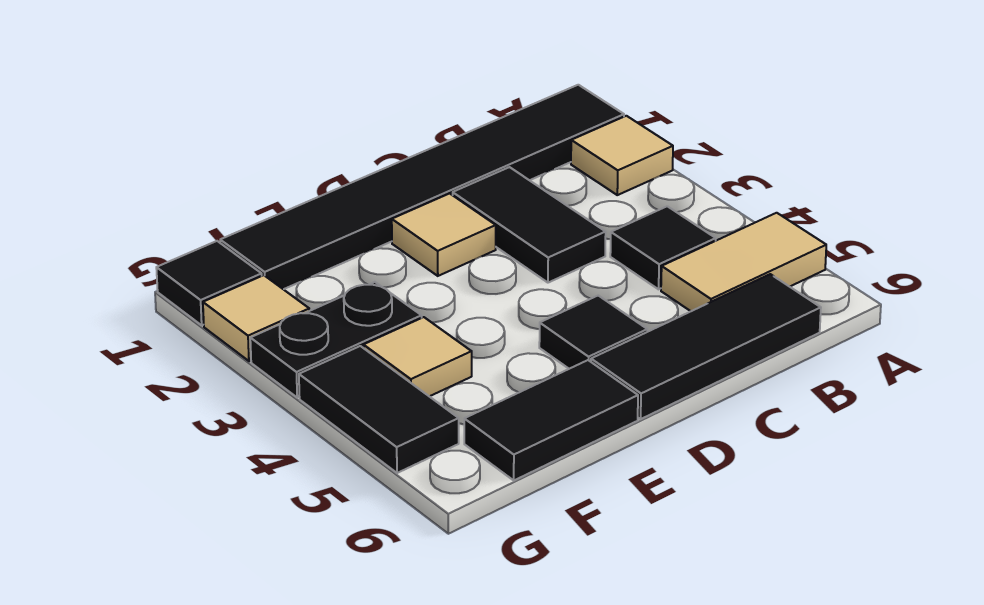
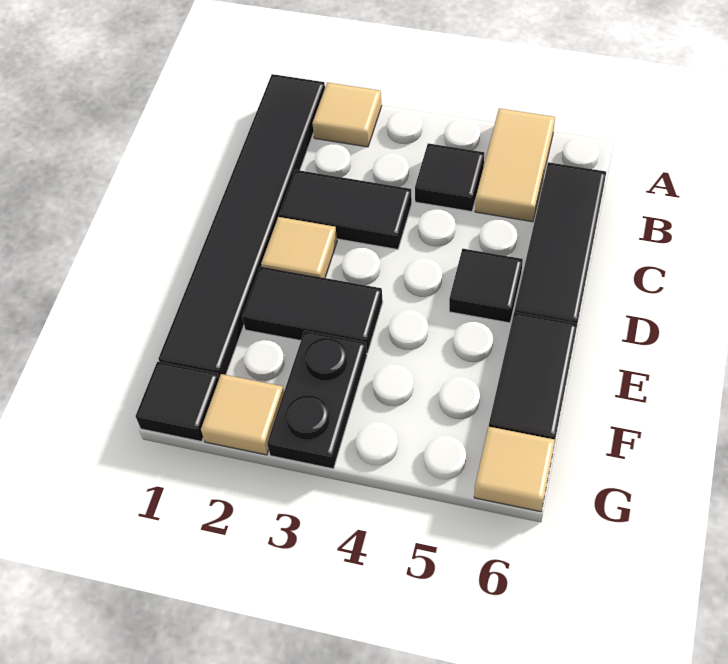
tan 1x1 tile [363,317,472,396] -> tan 1x1 tile moved to [474,427,555,512]
black 1x2 tile [299,346,459,473] -> black 1x2 tile moved to [242,266,383,353]

